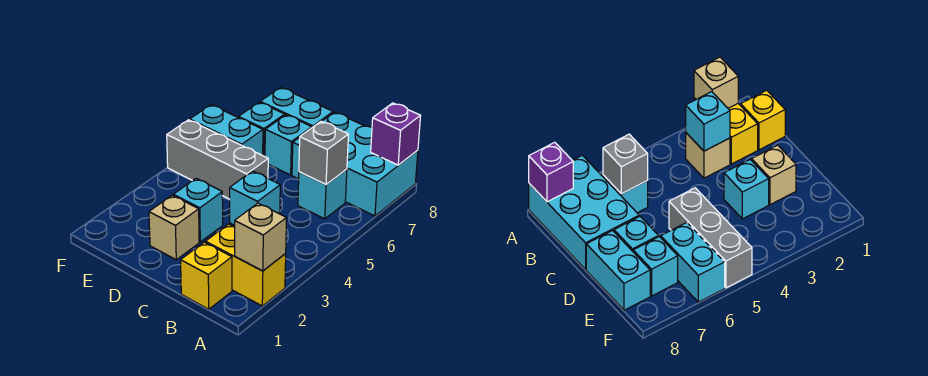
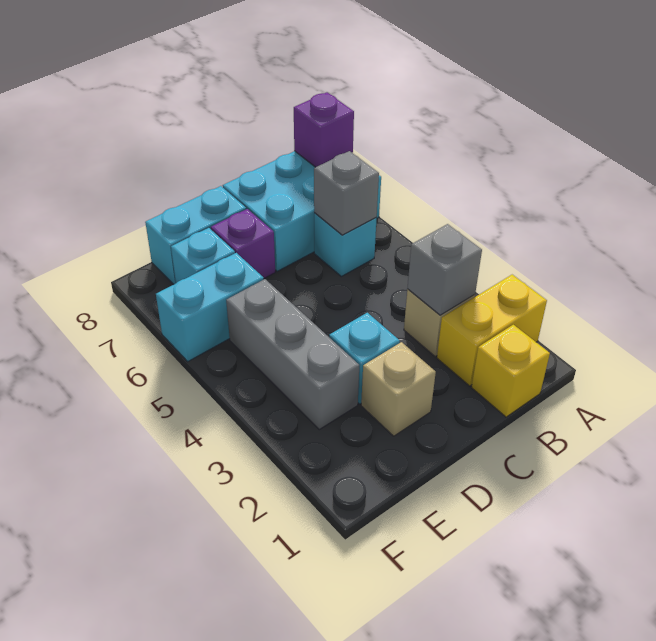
tan 1x1 brick [234,203,287,271] -> none
cyan 1x1 brick [230,171,280,225] -> grey 1x1 brick [407,224,482,315]
grey 1x3 brick [167,120,268,199] -> grey 1x3 brick turned to [226,279,359,429]
cyan 1x1 brick [265,115,312,175] -> purple 1x1 brick [211,209,275,278]

